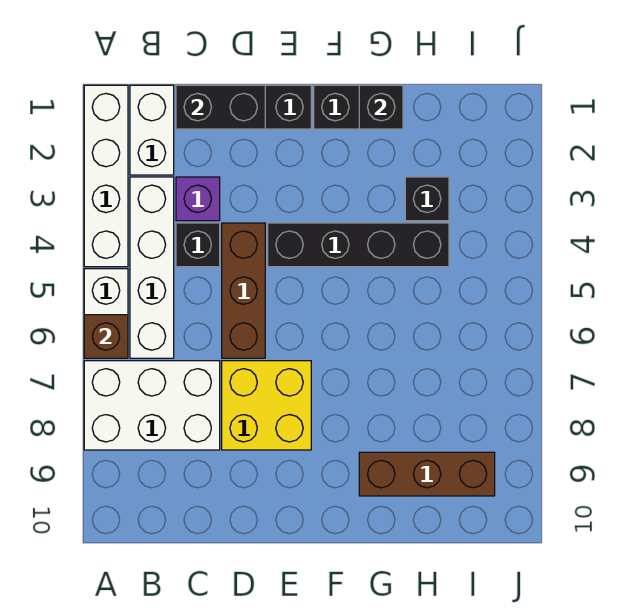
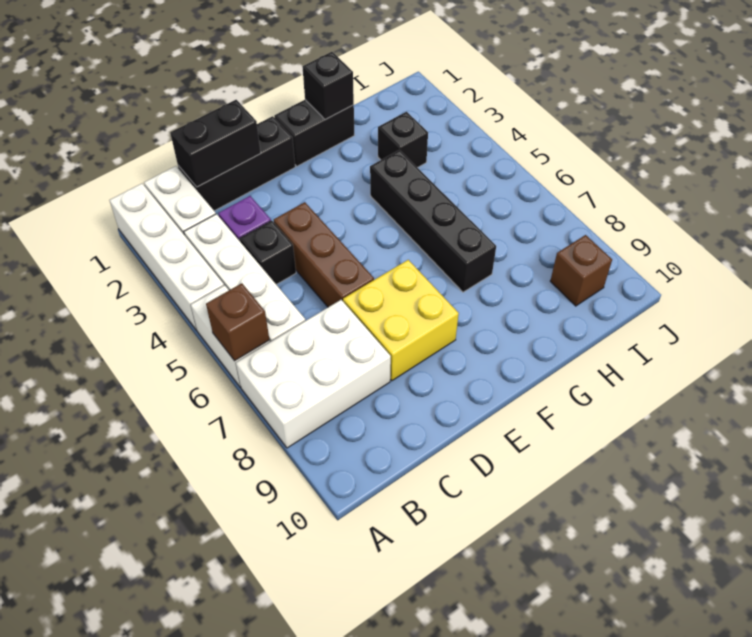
black 1x4 brick [268,223,449,267] -> black 1x4 brick turned to [370,150,496,292]
brown 1x3 brick [359,452,495,496] -> brown 1x1 brick [550,235,612,306]

